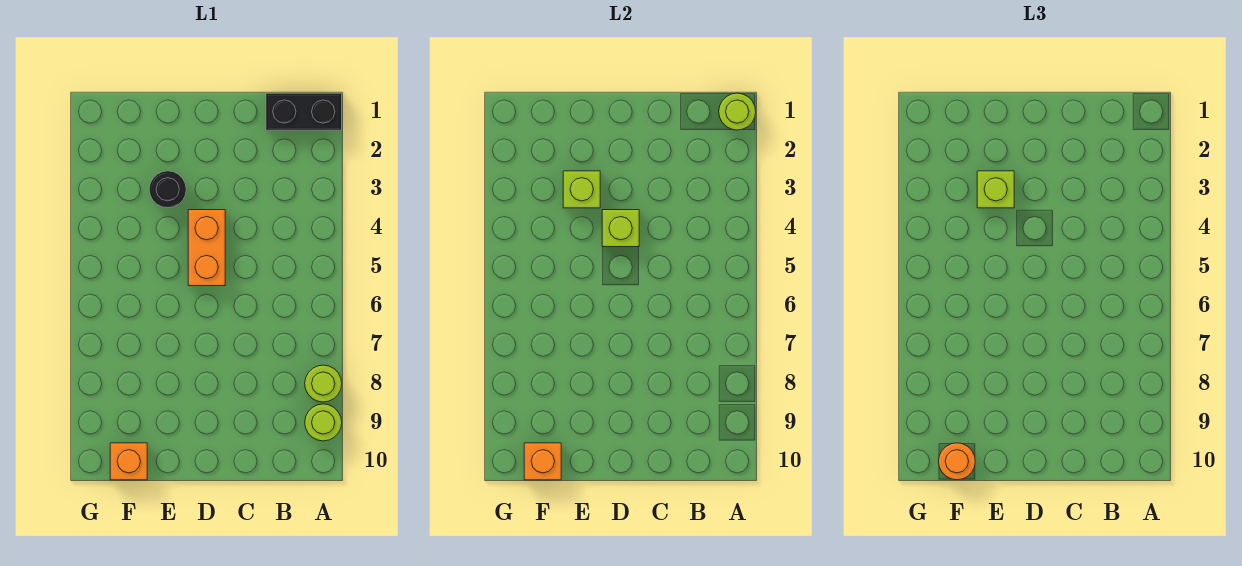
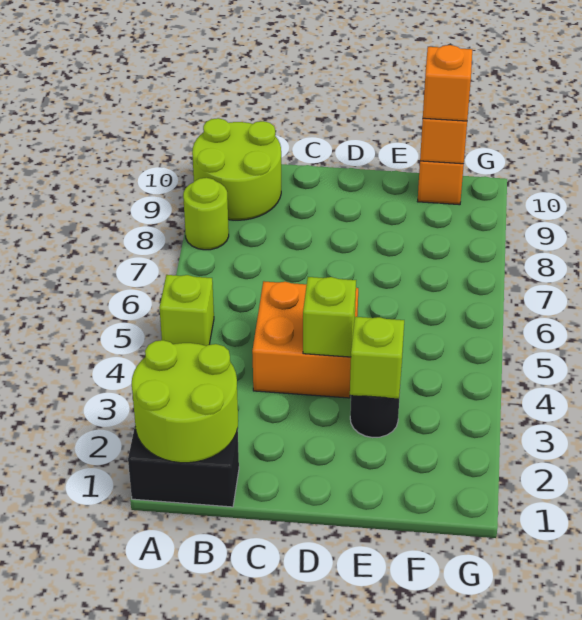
lime 1x1 round brick [719,93,756,130] -> lime 2x2 round brick [132,340,238,463]
lime 1x1 round brick [305,404,342,441] -> lime 2x2 round brick [192,118,281,220]
orange 1x2 brick [188,210,225,286] -> orange 2x2 brick [252,281,358,398]
lime 1x1 brick [977,171,1014,208] -> lime 1x1 brick moved to [160,275,214,346]
orange 1x1 round brick [939,443,975,480] -> orange 1x1 brick [423,45,472,121]

